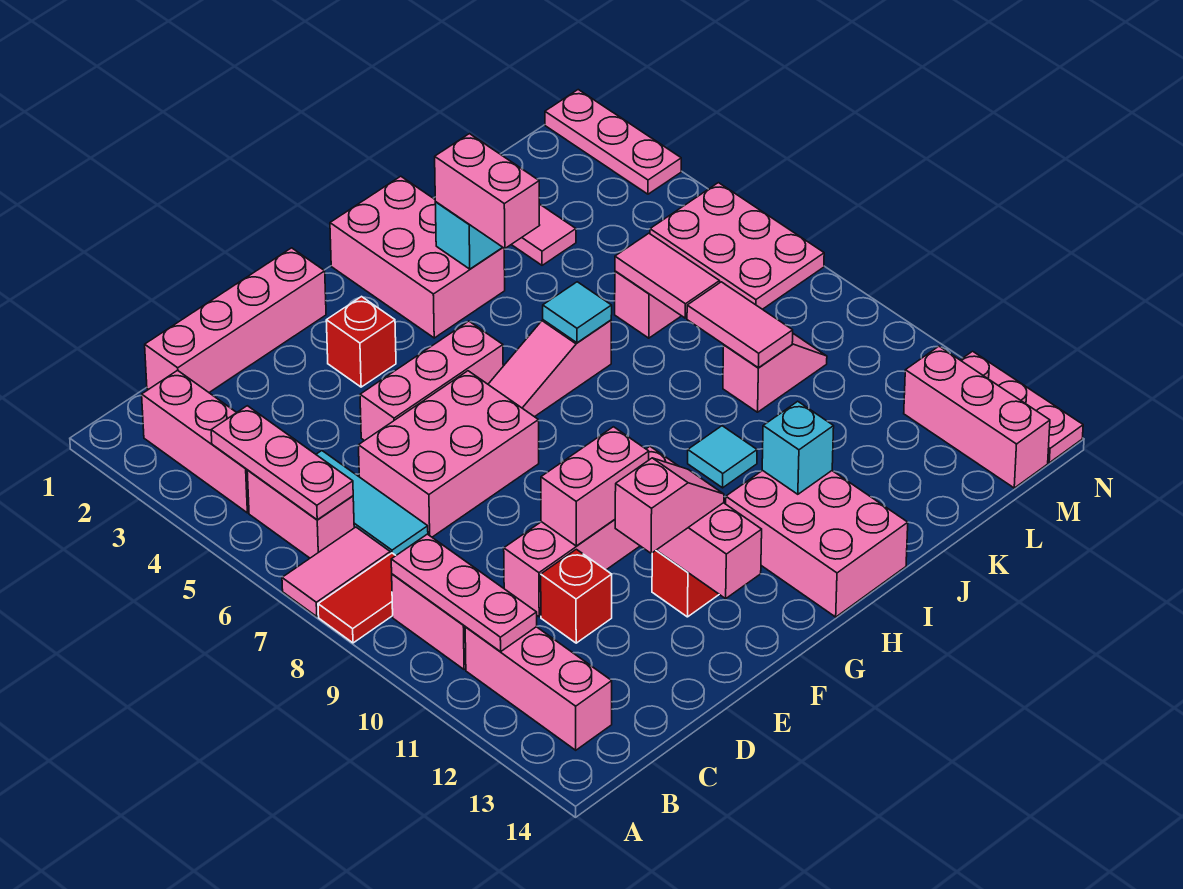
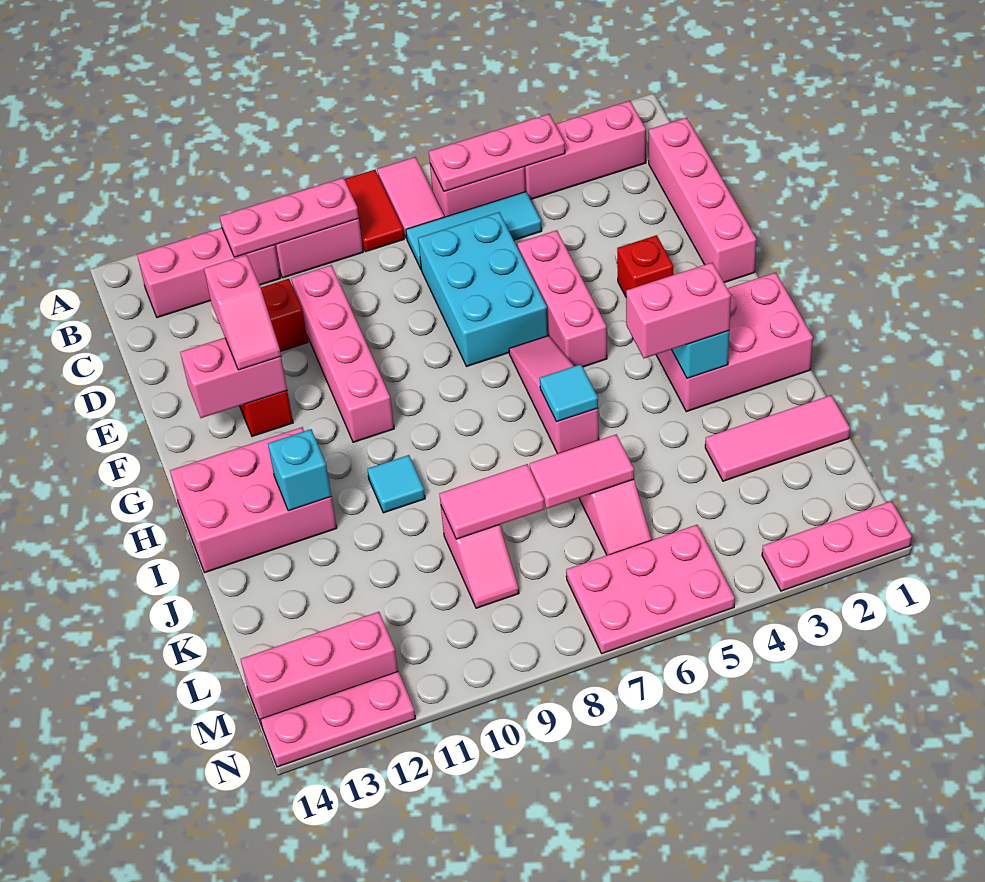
pink 2x3 brick [359,371,539,537] -> cyan 2x3 brick [418,212,548,366]
pink 1x2 brick [541,427,649,546] -> none

